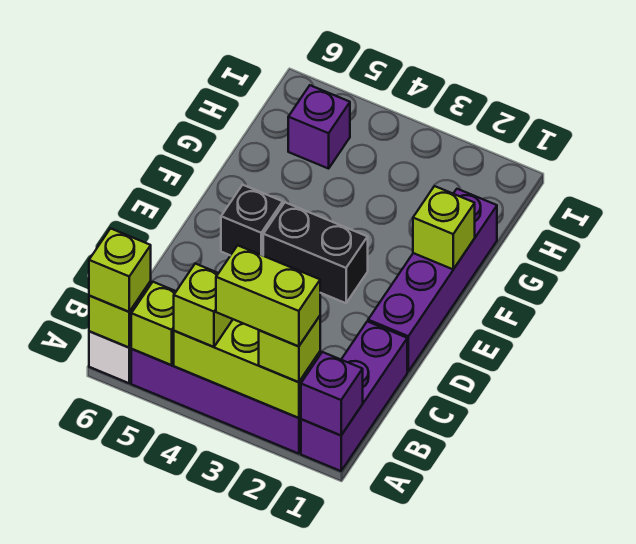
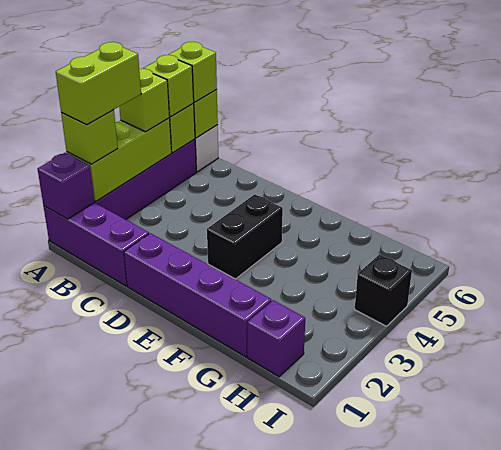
black 1x1 brick [221,185,283,256] -> black 1x1 brick moved to [355,255,412,326]
lime 1x1 brick [413,186,475,269] -> lime 1x1 brick moved to [143,55,194,117]
purple 1x1 brick [288,85,350,169] -> purple 1x1 brick moved to [247,300,305,377]

